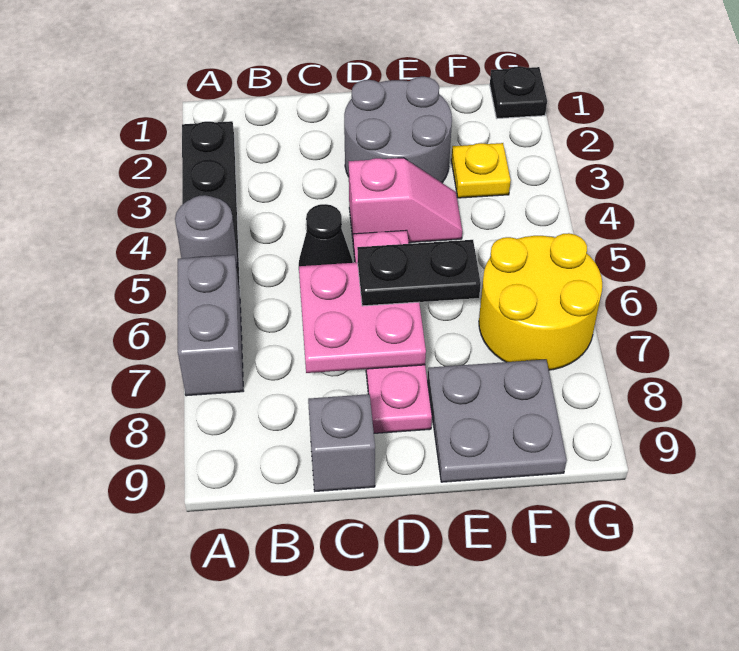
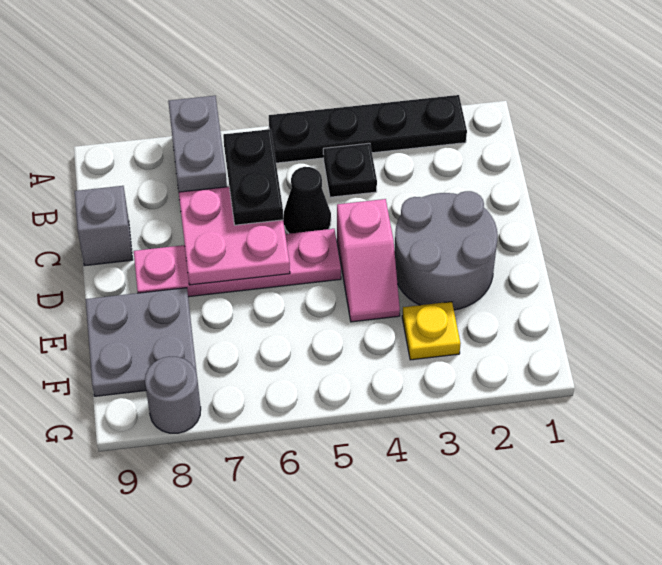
grey 1x1 round brick [175,195,238,268] -> grey 1x1 round brick moved to [145,357,201,433]
grey 1x2 brick [178,255,243,396] -> grey 1x2 brick turned to [168,96,227,192]
black 1x2 plate [357,240,481,306] -> black 1x2 plate moved to [223,129,283,225]
yellow 2x2 round brick [479,233,602,370] -> none
black 1x1 plate [490,66,547,119] -> black 1x1 plate moved to [323,143,377,197]

